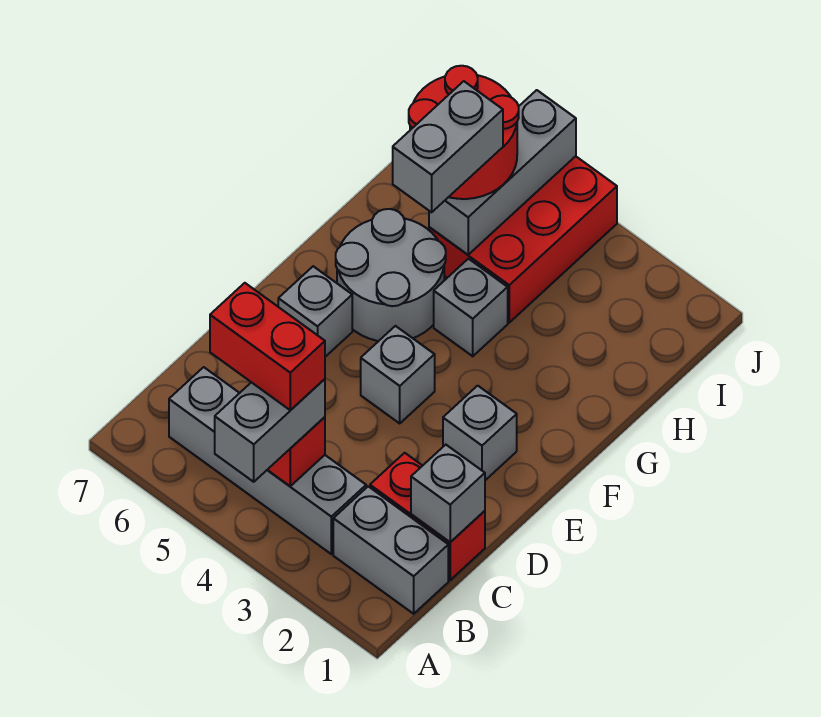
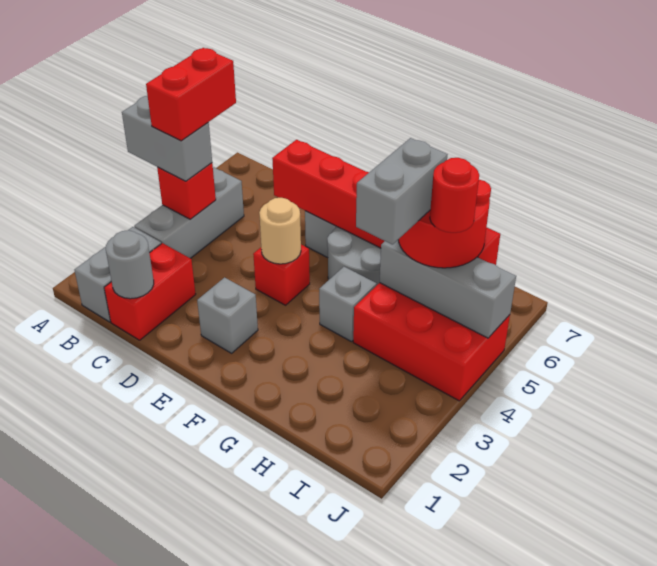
grey 1x4 brick [169,367,366,554] -> grey 1x3 brick [134,168,244,258]
grey 1x1 brick [411,445,485,542] -> grey 1x1 round brick [106,230,154,299]
none -> red 1x6 brick [272,140,500,265]
grey 1x1 brick [361,326,435,423] -> red 1x1 brick [253,245,310,305]
none -> tan 1x1 round brick [259,198,301,264]
grey 1x2 brick [393,81,503,212] -> grey 1x2 brick turned to [356,138,448,245]
none -> red 1x1 round brick [430,158,479,233]

